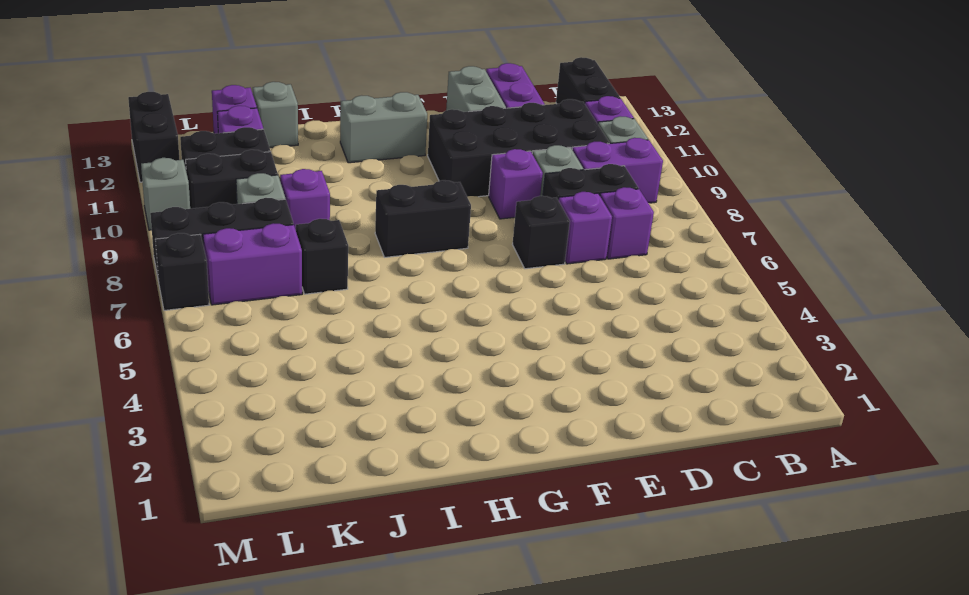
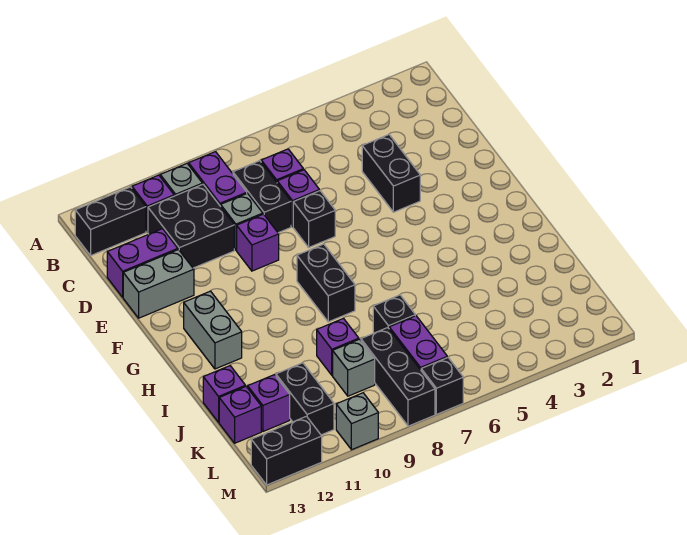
black 2x4 brick [428,99,609,197] -> black 2x2 brick [148,184,234,268]
grey 1x1 brick [253,82,298,148] -> purple 1x1 brick [203,366,245,422]
black 1x2 brick [186,150,278,209] -> black 1x2 brick moved to [362,134,420,212]

